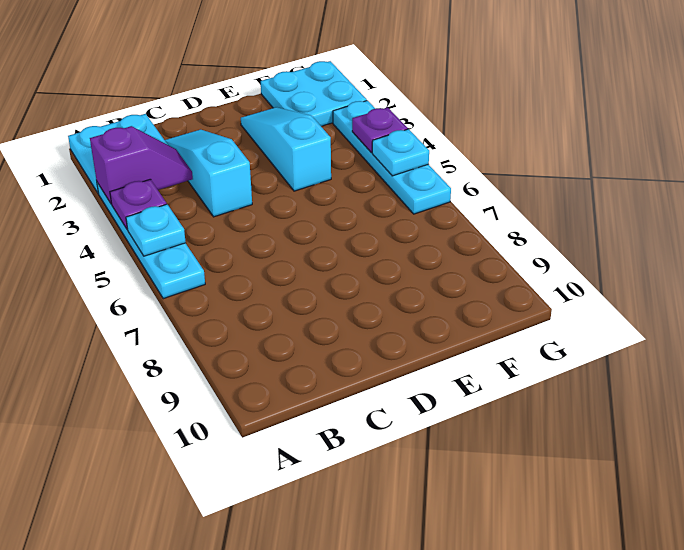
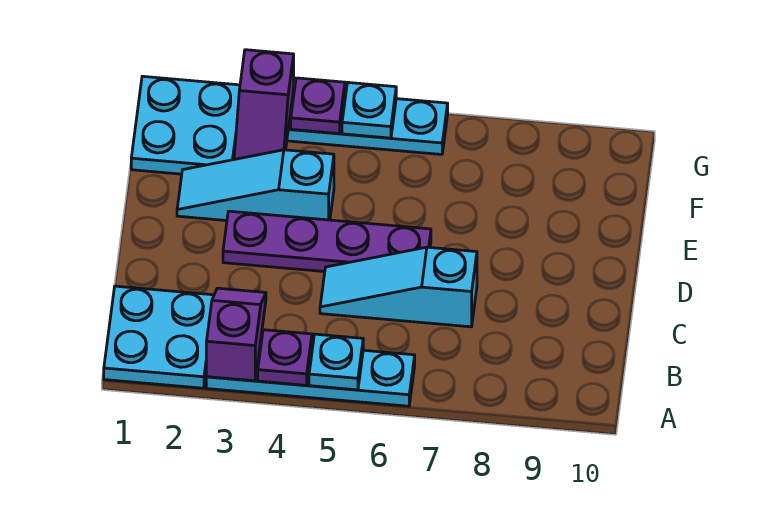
cyan 1x3 slope [165,130,252,217] -> cyan 1x3 slope moved to [320,247,477,327]
none -> purple 1x4 plate [223,211,431,272]
none -> purple 1x2 slope [234,50,294,160]

